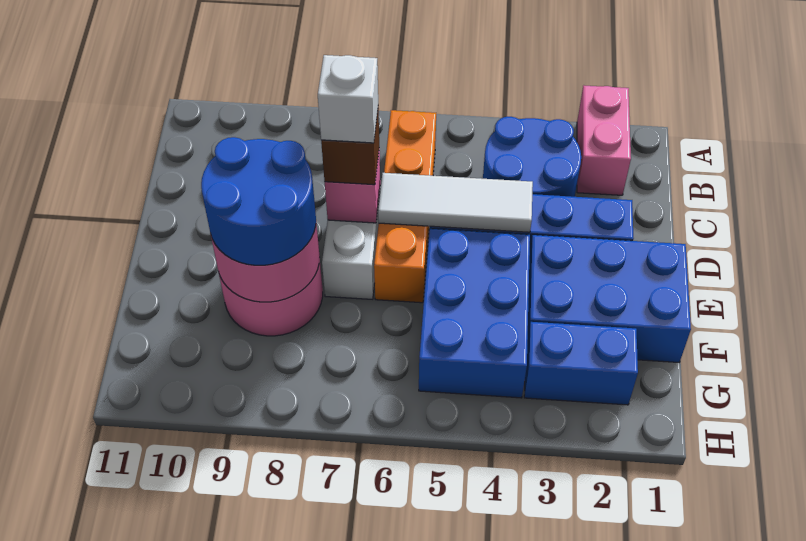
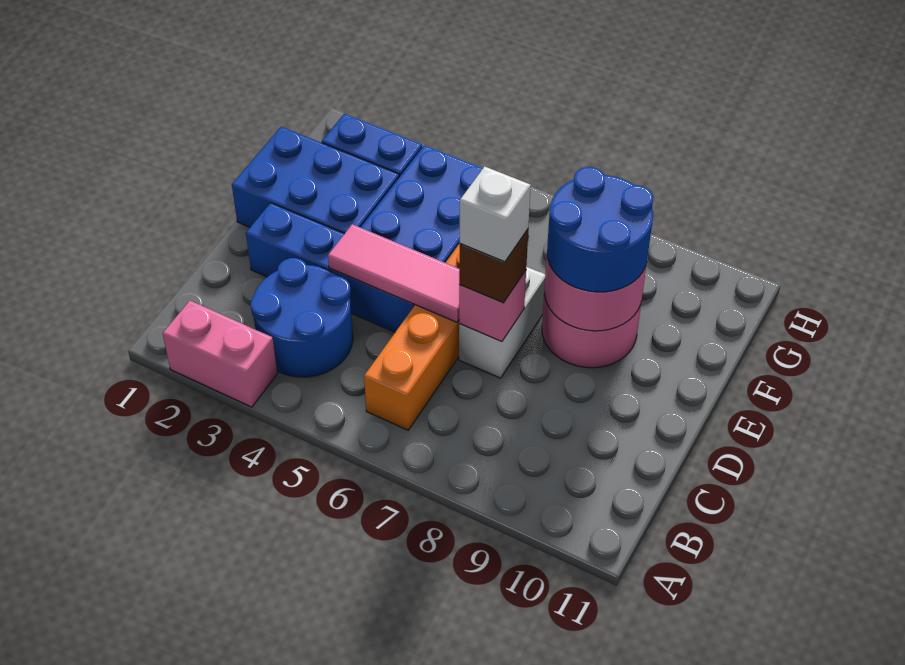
pink 1x2 brick [577,86,631,195] -> pink 1x2 brick turned to [163,301,277,407]
white 1x3 tile [378,173,533,232] -> pink 1x3 tile [328,224,459,322]

